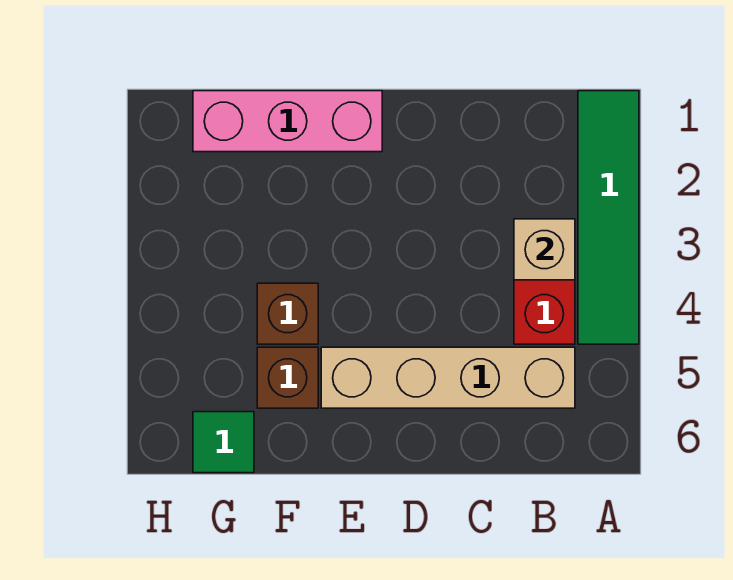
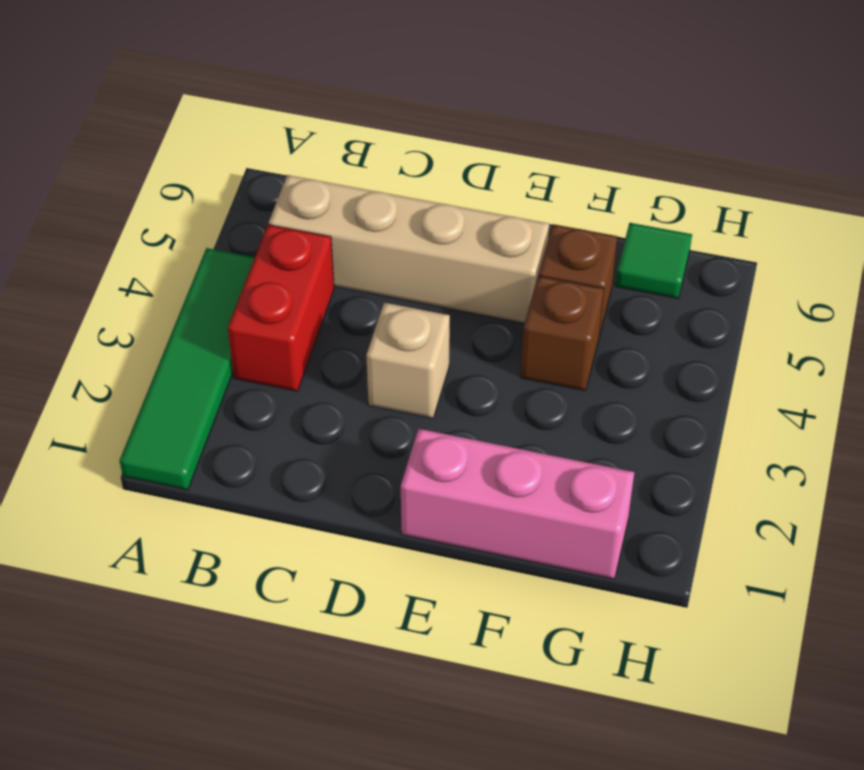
tan 1x1 brick [514,219,575,280] -> tan 1x1 brick moved to [366,303,450,418]

